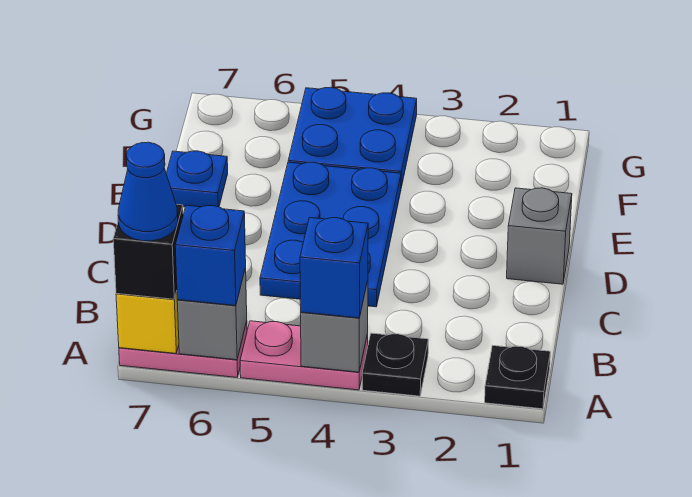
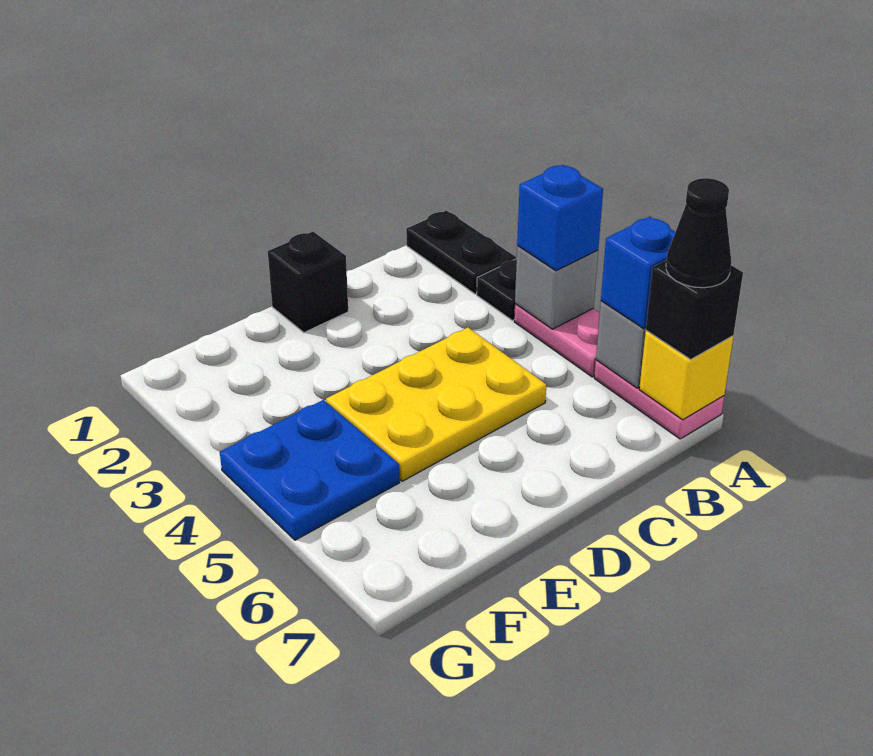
black 1x1 plate [485,346,550,409] -> black 1x2 plate [406,211,516,294]
blue 1x1 cone [118,142,178,241] -> black 1x1 cone [666,178,731,288]
blue 2x3 plate [260,162,401,307] -> yellow 2x3 plate [326,328,546,481]
grey 1x1 brick [507,188,572,284] -> black 1x1 brick [268,232,348,333]
blue 1x1 plate [166,151,228,207] -> none

